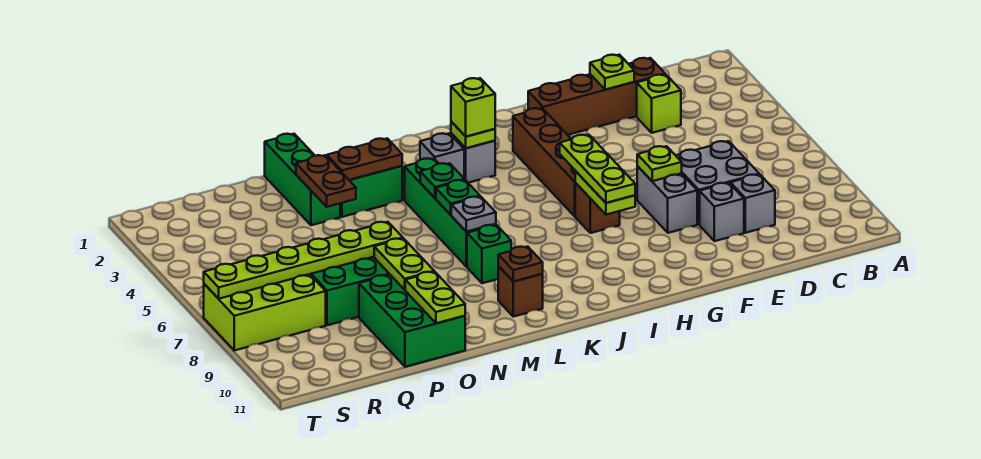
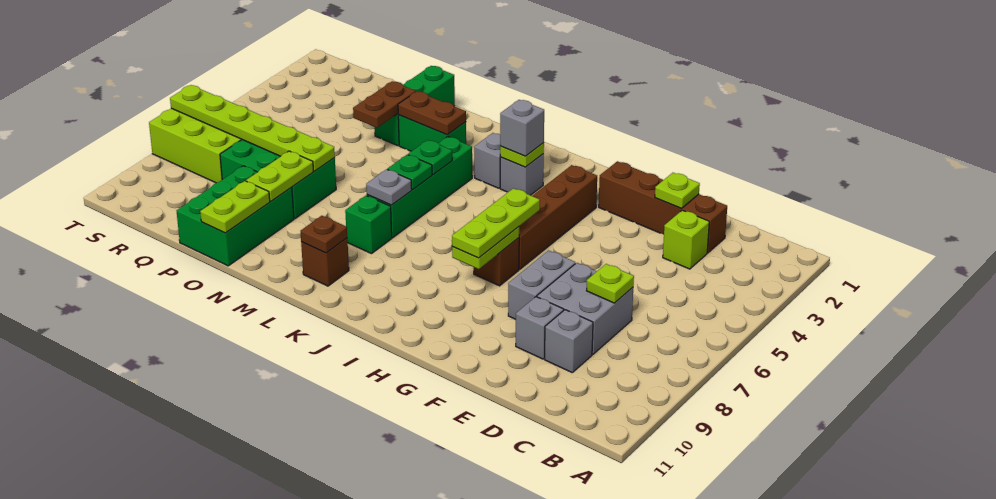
lime 1x1 plate [637,146,682,181] -> lime 1x1 plate moved to [587,264,634,303]
lime 1x1 brick [451,78,495,137] -> grey 1x1 brick [500,100,544,156]

